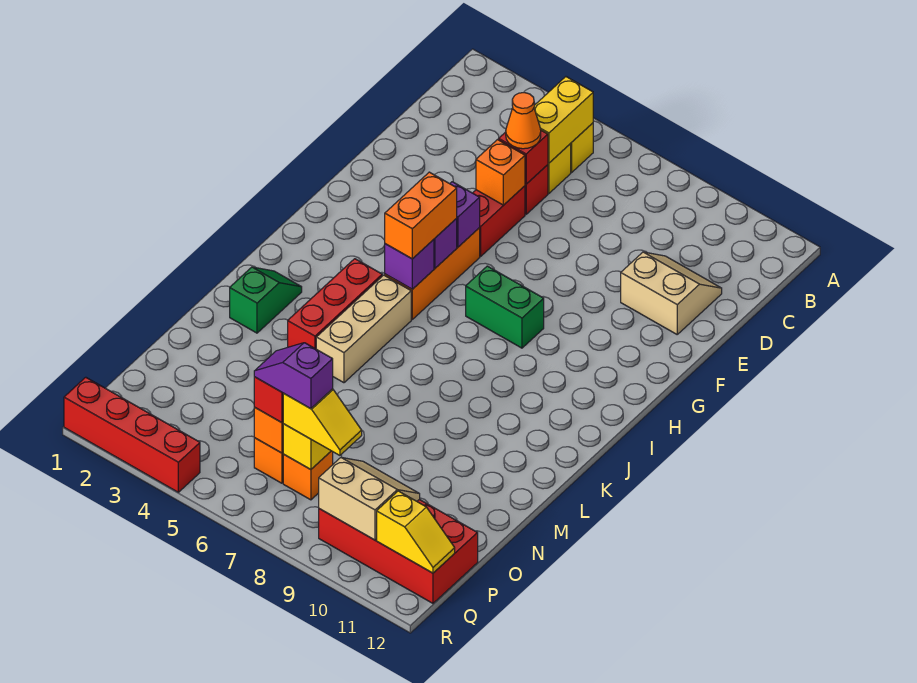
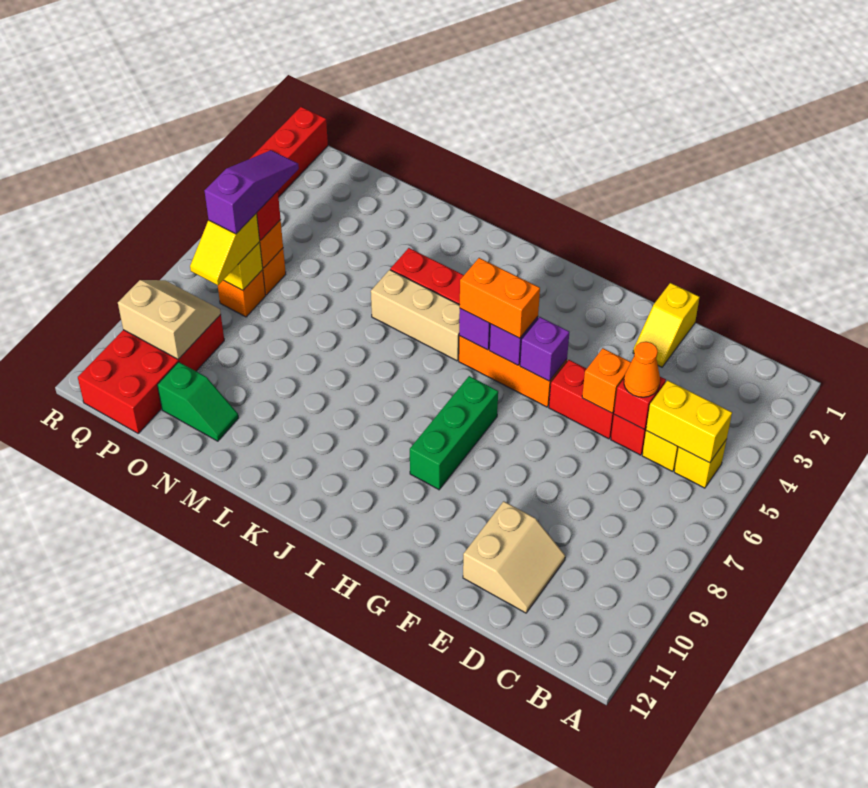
green 1x2 brick [466,266,544,348] -> green 1x3 brick [410,376,498,490]
green 1x2 slope [230,267,302,333] -> green 1x2 slope moved to [157,362,238,441]
purple 1x2 slope [254,343,333,409] -> purple 1x3 slope [205,150,299,234]
tan 2x2 slope [319,457,420,540] -> tan 2x2 slope turned to [118,280,221,359]
yellow 1x2 slope [377,491,455,573] -> yellow 1x2 slope moved to [633,283,699,367]

